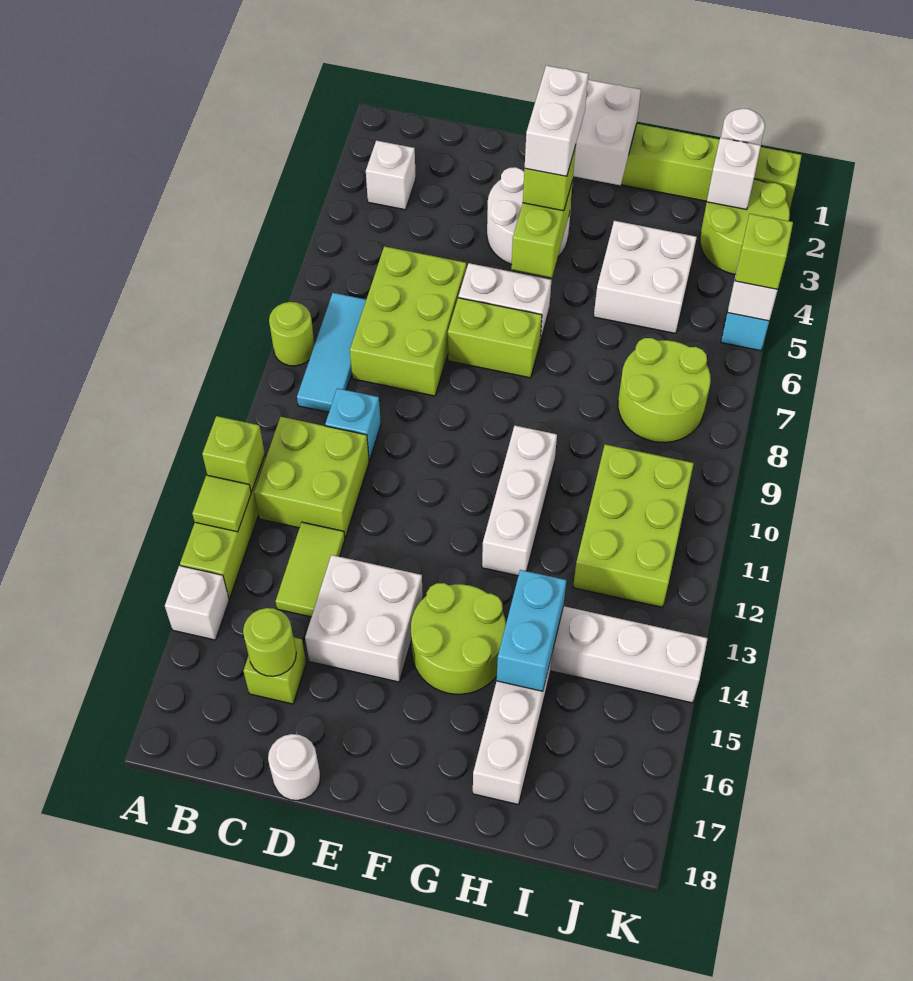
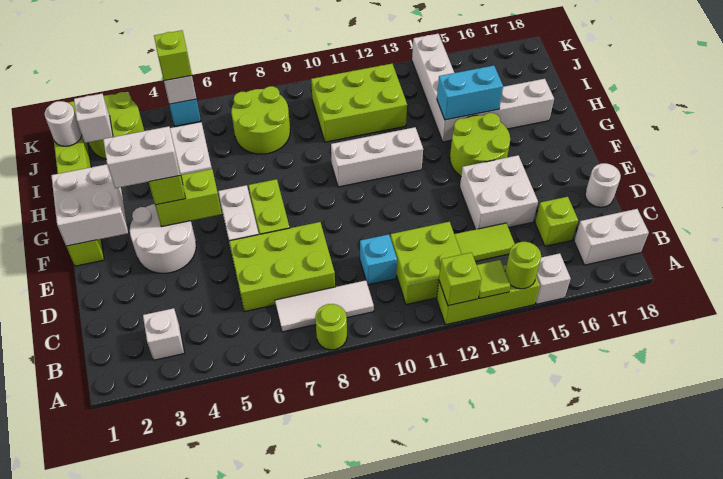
cyan 1x3 tile [297,293,366,412] -> white 1x3 tile [275,280,374,332]
none -> white 1x2 brick [574,209,649,265]
lime 1x1 round brick [243,608,296,676] -> lime 1x1 round brick moved to [505,242,541,289]

